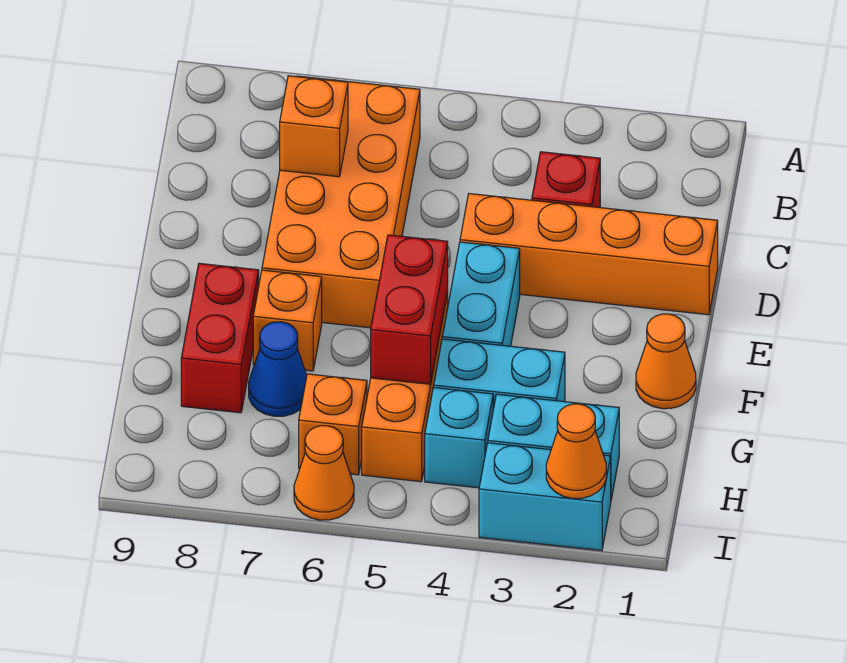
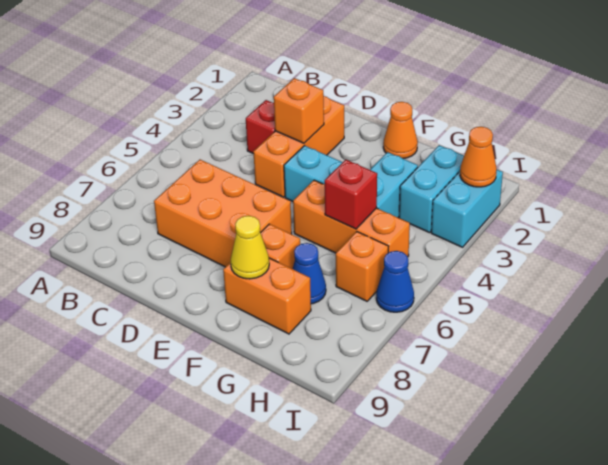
orange 2x4 brick [262,76,420,328] -> orange 2x3 brick [154,160,292,267]
orange 1x1 brick [280,76,348,177] -> orange 1x1 brick moved to [274,78,324,143]
orange 1x4 brick [460,194,718,315] -> orange 1x3 brick [254,96,345,197]
red 1x2 brick [371,235,448,384] -> red 1x1 brick [325,160,377,229]
red 1x2 brick [181,263,259,413] -> orange 1x2 brick [223,258,311,334]
none -> yellow 1x1 cone [231,216,269,279]
cyan 1x1 brick [425,388,493,488] -> none
orange 1x1 cone [294,426,354,520] -> blue 1x1 cone [376,251,414,312]

